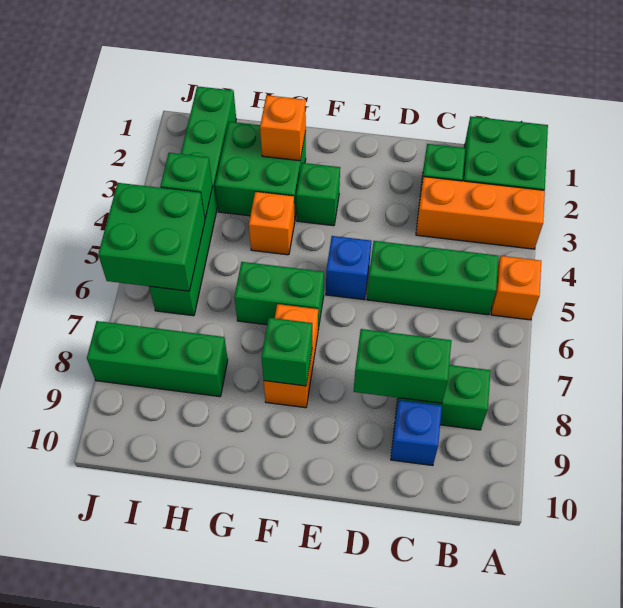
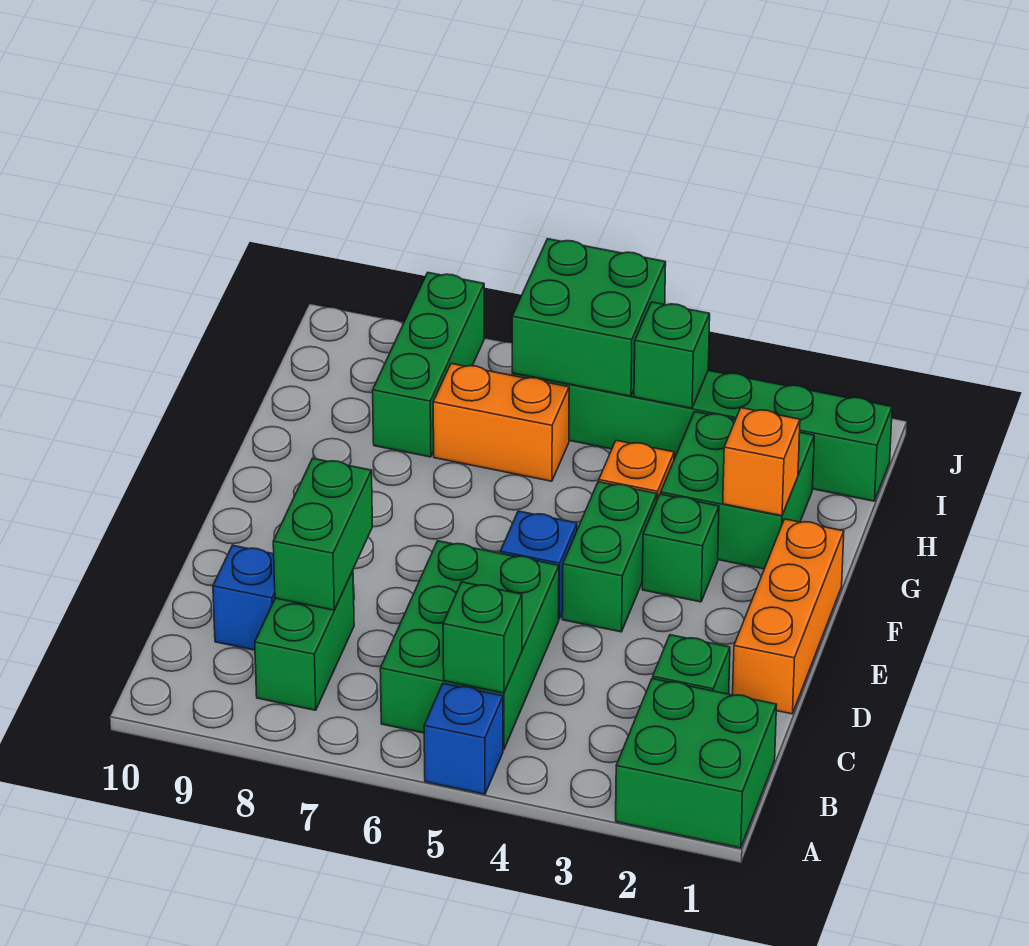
orange 1x3 brick [416,177,545,249] -> orange 1x3 brick moved to [733,519,844,714]
orange 1x1 brick [491,256,541,320] -> blue 1x1 brick [424,683,503,794]
green 1x3 brick [367,241,499,315] -> green 2x3 brick [380,541,559,750]
green 1x2 brick [234,262,324,329] -> green 1x2 brick moved to [562,482,657,632]
orange 1x2 brick [264,304,318,408] -> orange 1x2 brick moved to [433,364,569,481]
green 1x1 brick [262,318,312,386] -> green 1x1 brick moved to [443,582,522,693]

